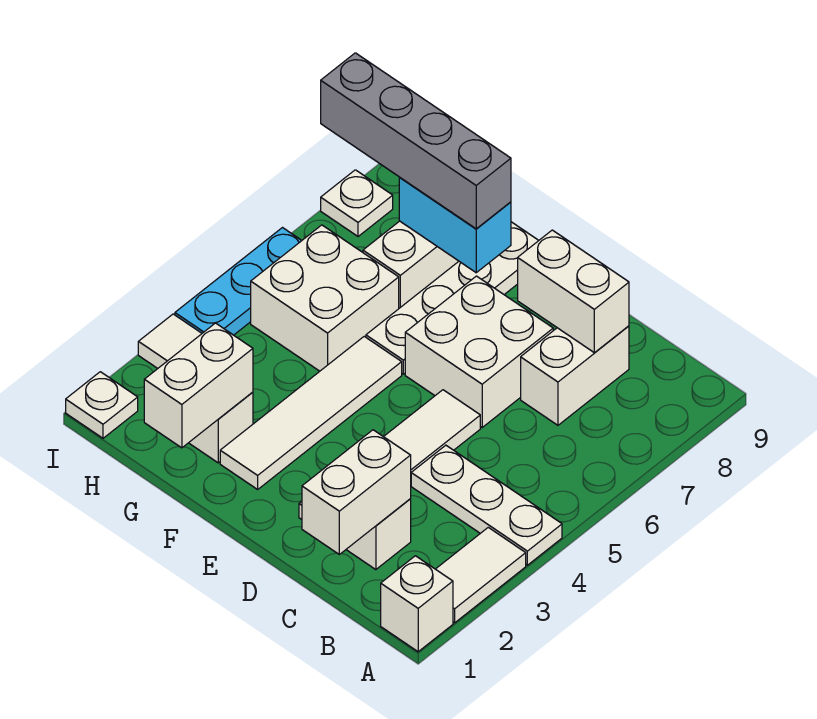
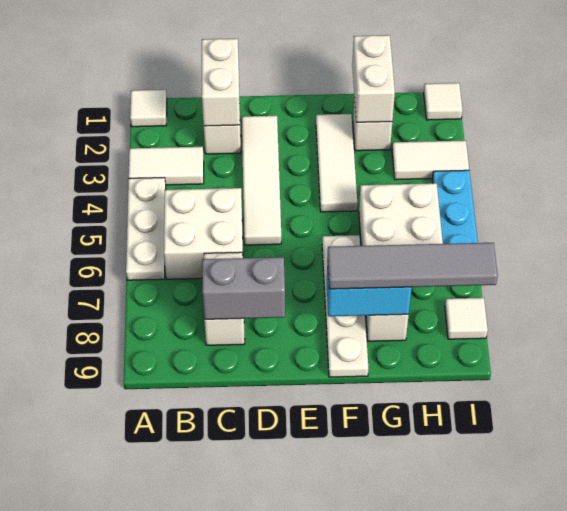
white 1x1 brick [381,556,453,652] -> white 1x1 tile [130,90,167,127]
white 1x2 tile [436,527,526,623] -> white 1x2 tile turned to [129,147,204,185]
white 1x3 plate [411,445,562,565] -> white 1x3 plate turned to [126,178,166,280]
white 1x2 brick [518,230,629,353] -> grey 1x2 brick [202,257,285,319]
white 2x2 brick [405,276,553,427] -> white 2x2 brick moved to [164,188,243,279]
white 1x4 tile [220,336,402,489] -> white 1x3 tile [316,114,357,212]
grey 1x4 brick [321,53,511,229] -> grey 1x4 tile [328,243,498,289]
white 1x1 plate [66,372,138,438] -> white 1x1 tile [424,83,462,120]
white 1x1 plate [321,170,393,236] -> white 1x1 tile [445,298,488,339]

